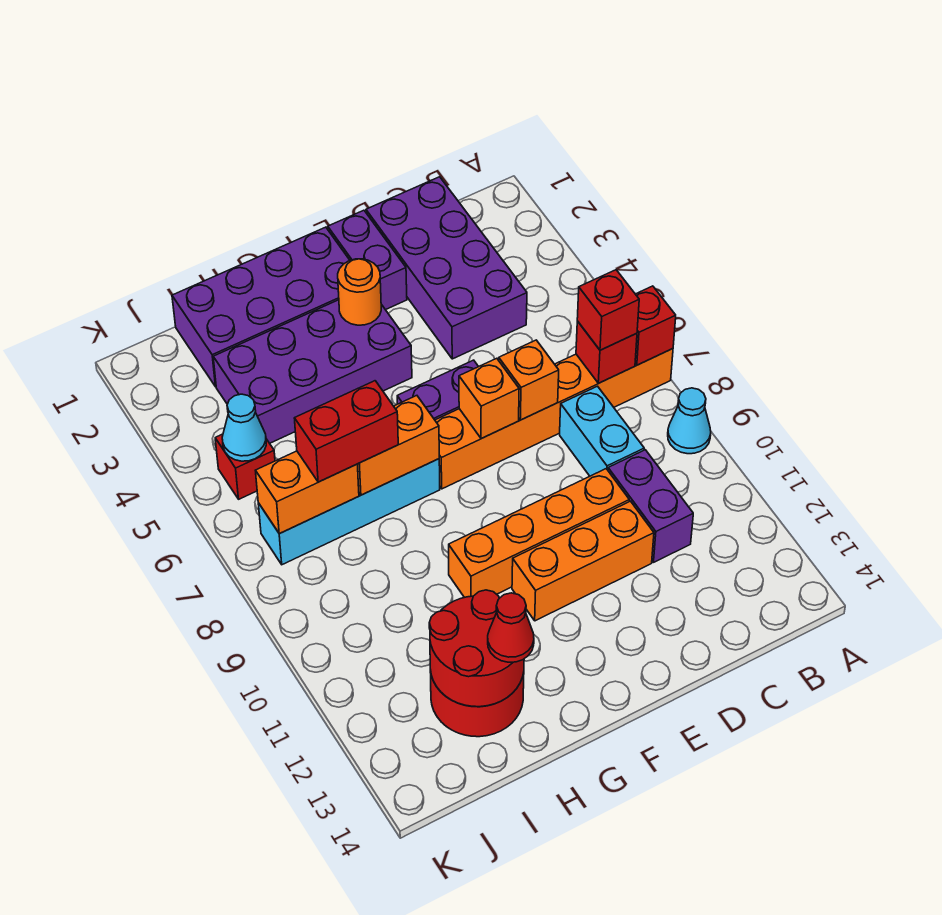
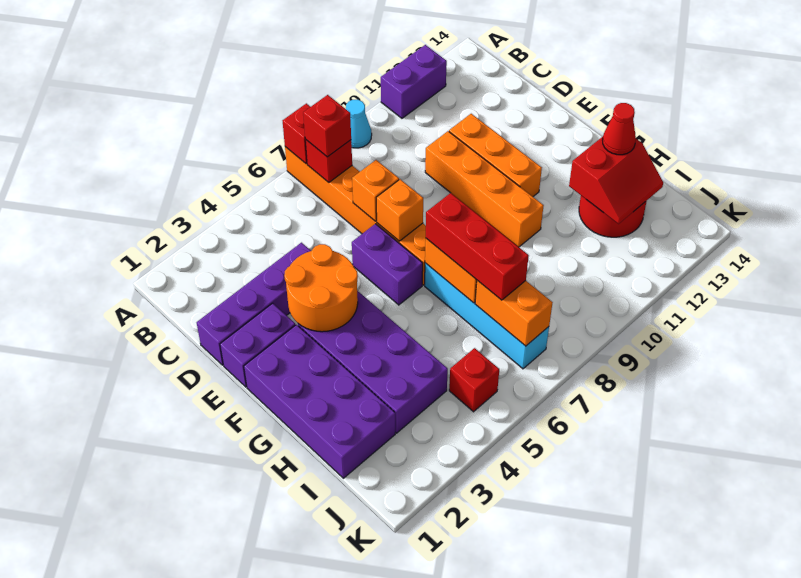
purple 2x4 brick [366,177,527,359] -> purple 1x4 brick [197,243,311,365]
cyan 1x2 brick [560,386,644,476] -> none
purple 1x2 brick [608,450,693,562] -> purple 1x2 brick moved to [381,45,447,118]
orange 1x1 round brick [338,259,381,325] -> orange 2x2 round brick [284,244,358,332]
red 1x2 brick [294,381,398,482] -> red 1x3 brick [426,193,529,300]
red 2x2 round brick [429,590,524,707] -> red 2x2 slope [569,137,663,224]
cyan 1x1 cone [222,394,266,461] -> none

